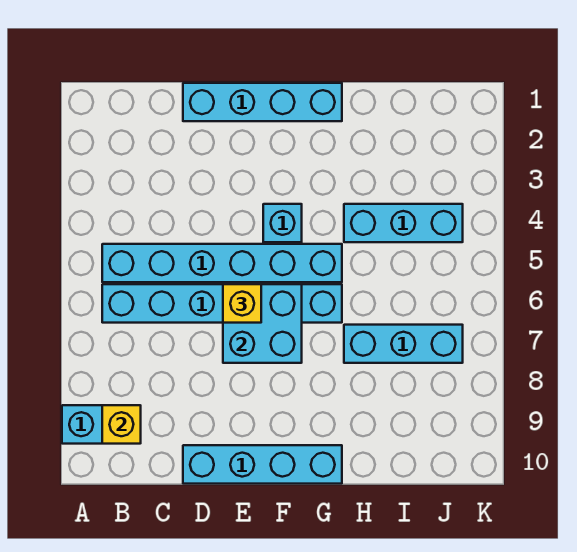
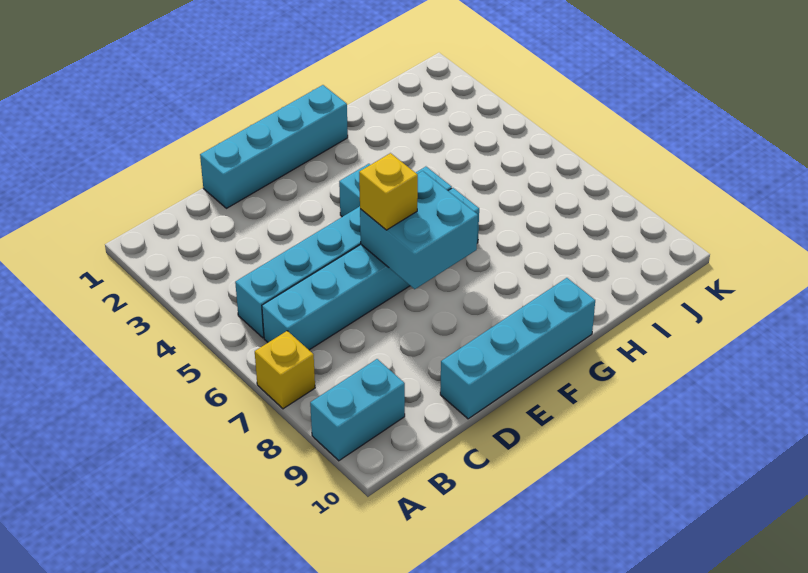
yellow 1x1 brick [102,405,141,444] -> yellow 1x1 brick moved to [255,331,315,409]
cyan 1x3 brick [344,204,463,242] -> none
cyan 1x3 brick [344,325,463,363] -> none

